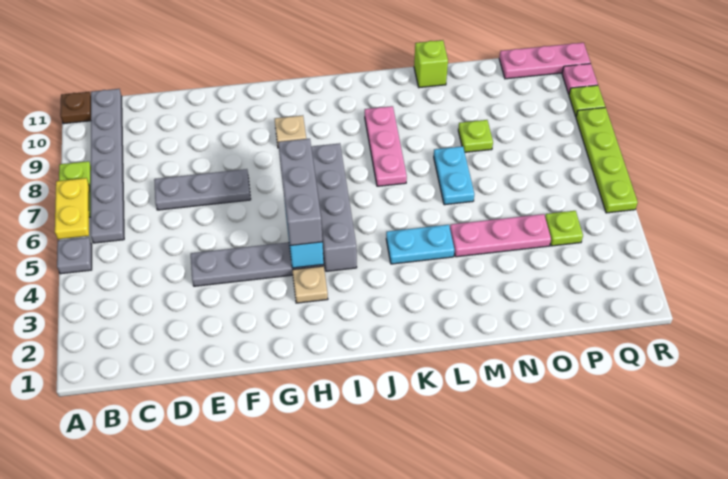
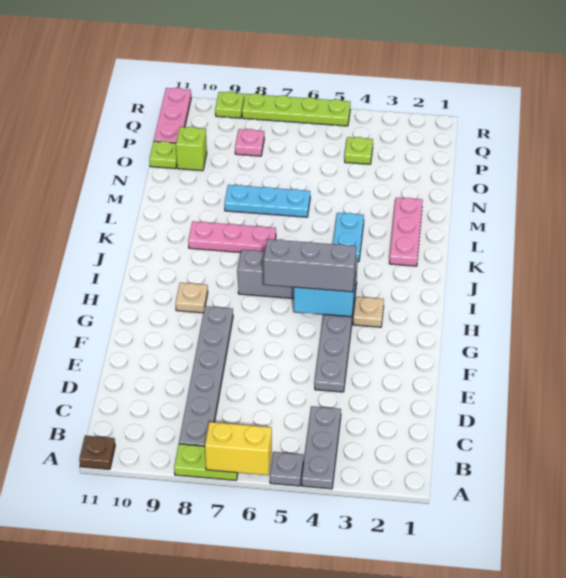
yellow 1x2 plate [55,178,89,239] -> yellow 1x2 brick [205,422,272,475]
grey 1x6 plate [91,89,124,243] -> grey 1x6 plate turned to [179,306,233,446]
grey 1x3 plate [154,169,251,210] -> grey 1x3 plate moved to [302,406,341,489]
pink 1x3 plate [450,214,551,257] -> pink 1x3 plate moved to [389,197,423,266]
cyan 1x2 plate [434,146,474,205] -> cyan 1x3 plate [224,185,310,217]
lime 1x1 brick [414,40,448,88] -> lime 1x1 brick moved to [176,127,207,171]
lime 1x1 plate [458,120,493,152] -> lime 1x1 plate moved to [149,141,177,169]
pink 1x1 plate [562,64,598,94] -> pink 1x1 plate moved to [235,129,264,156]

